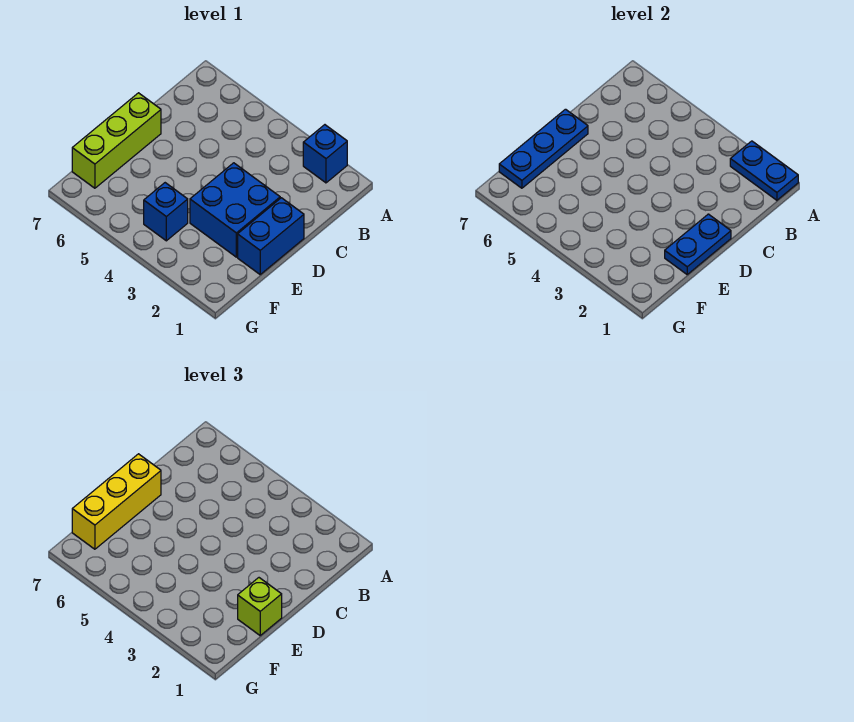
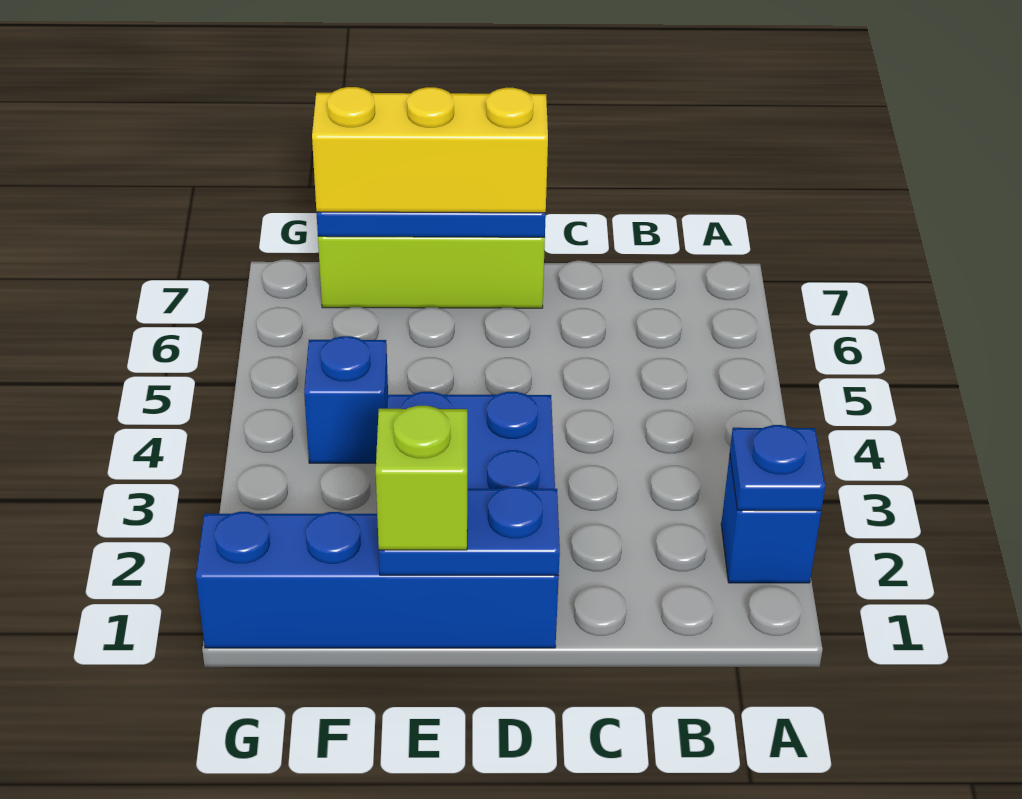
blue 1x2 plate [730,141,798,200] -> blue 1x1 plate [730,425,825,511]
blue 1x2 brick [238,198,304,274] -> blue 1x4 brick [196,512,559,648]

